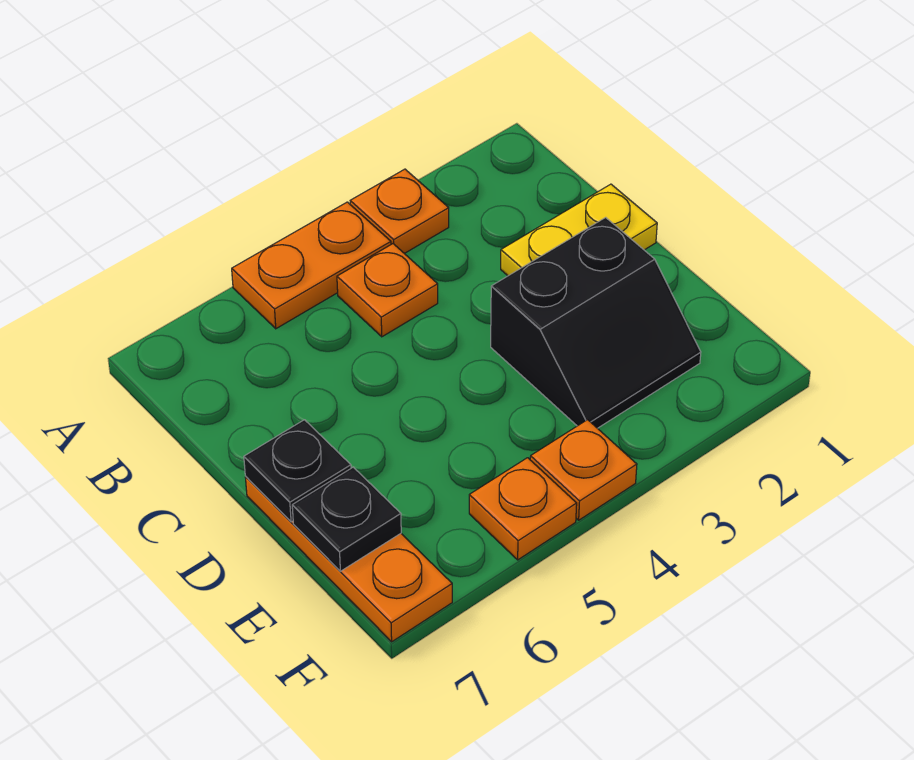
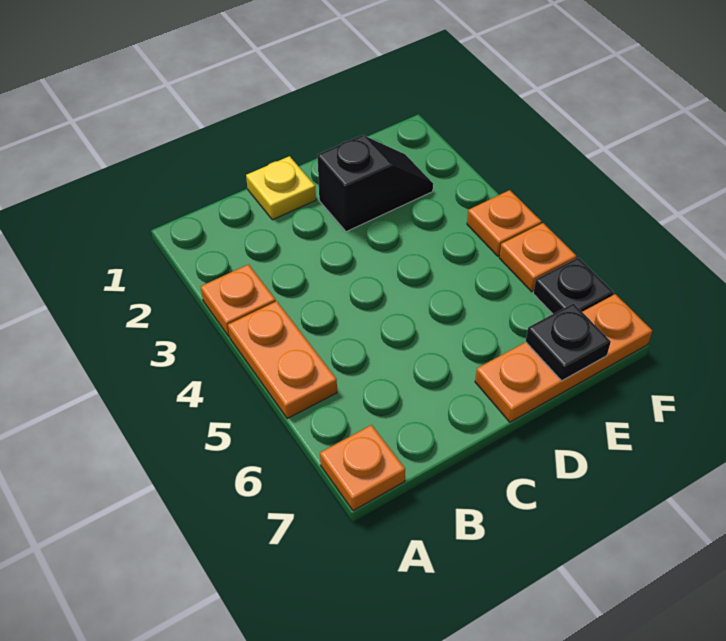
orange 1x1 plate [337,244,438,337] -> orange 1x1 plate moved to [320,425,405,511]
yellow 1x2 plate [501,184,657,276] -> yellow 1x1 plate [246,156,316,220]
black 2x2 slope [491,217,701,428] -> black 1x2 slope [317,135,433,232]
black 1x1 plate [244,420,351,522] -> black 1x1 plate moved to [533,258,613,314]

